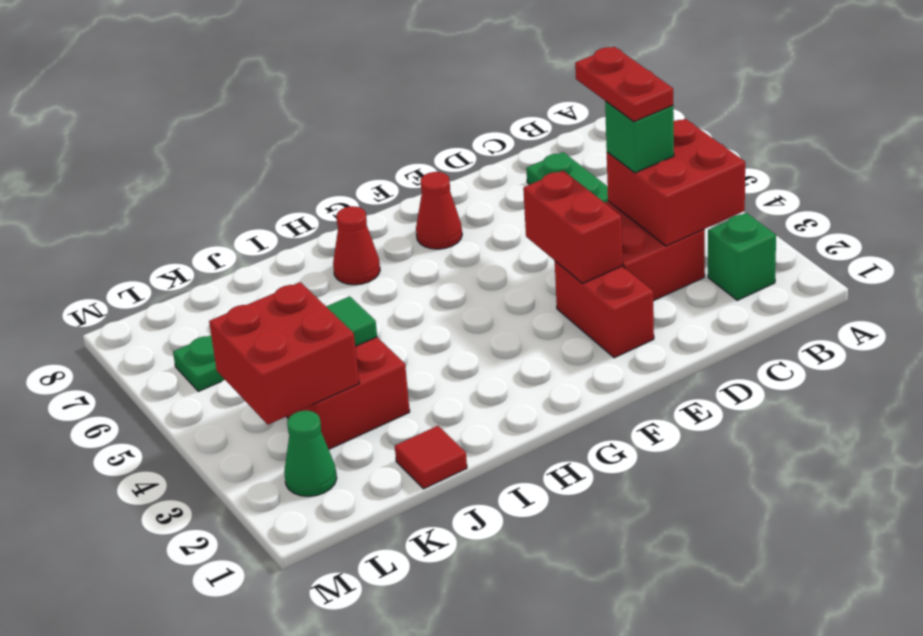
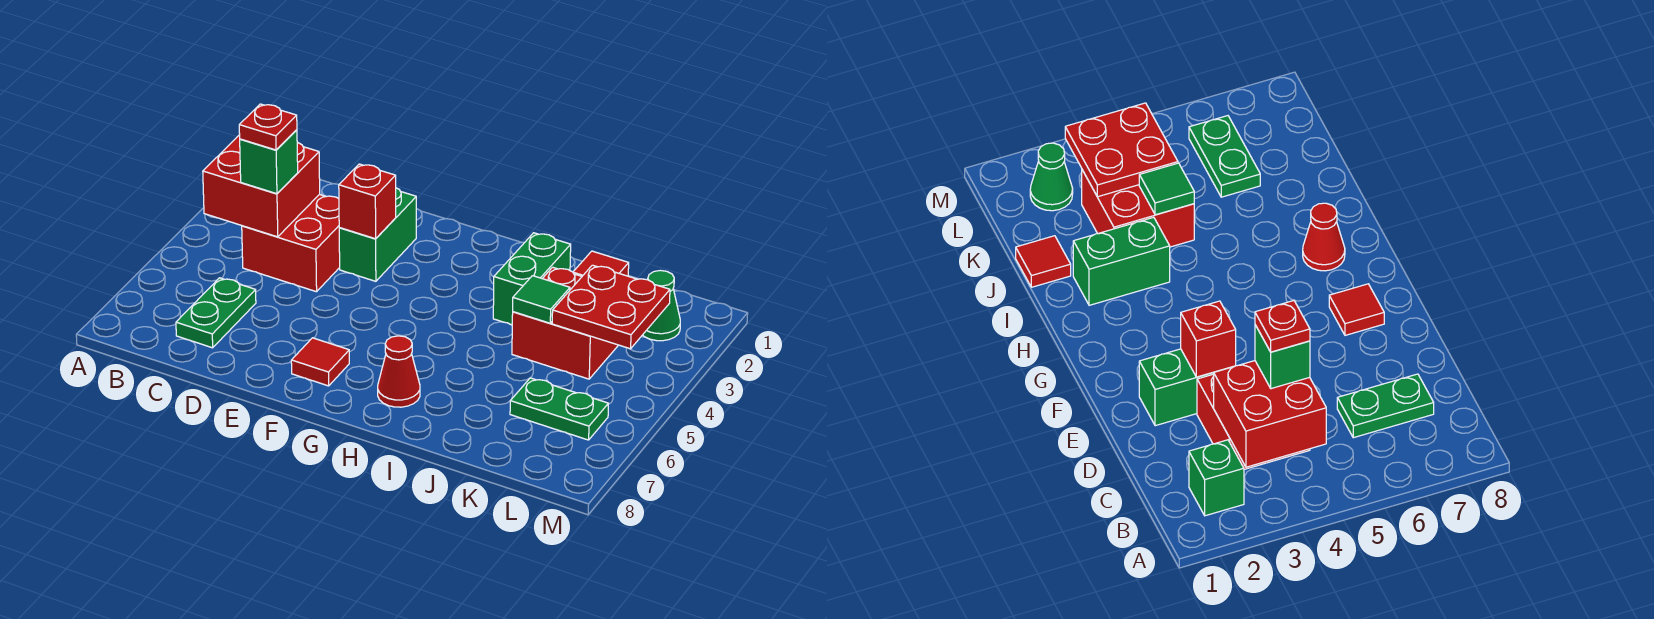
red 1x2 plate [575,47,673,122] -> red 1x1 plate [239,104,297,150]
red 1x2 brick [555,261,654,358] -> green 1x2 brick [339,188,416,281]
red 1x2 brick [523,171,623,284] -> red 1x1 brick [339,164,396,239]
red 1x1 cone [416,172,462,249] -> red 1x1 tile [291,338,349,386]
none -> green 1x2 brick [493,233,571,325]
red 2x2 brick [209,282,359,425] -> red 2x2 plate [552,265,670,349]

